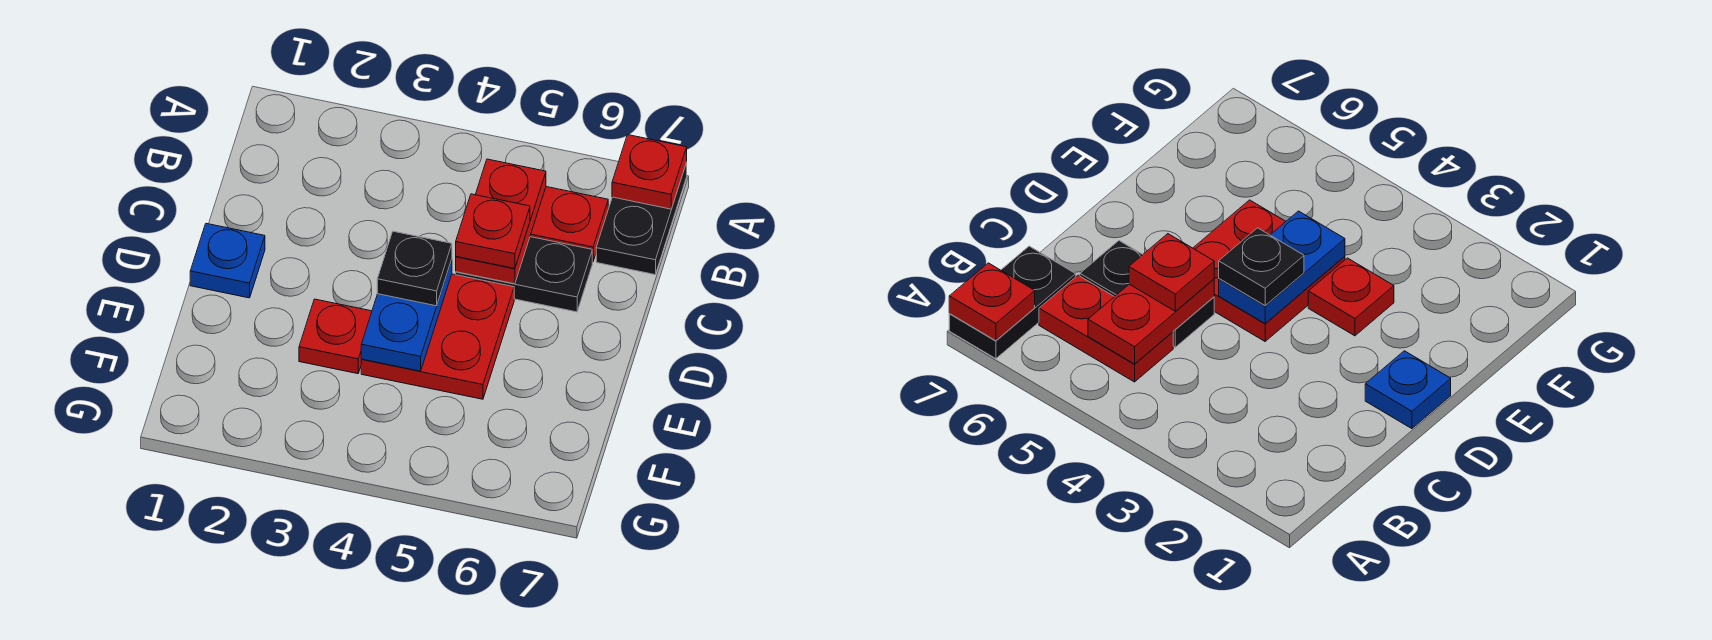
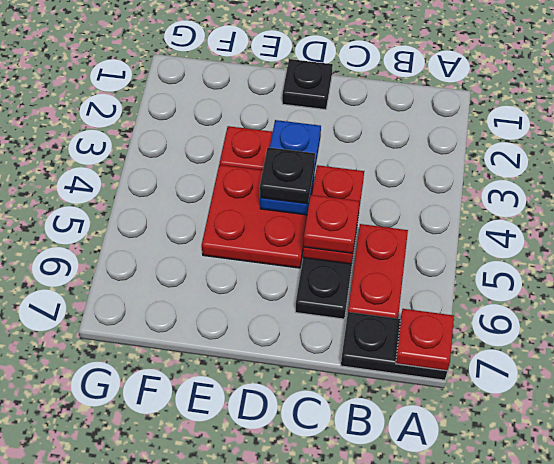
red 1x2 plate [456,159,546,284] -> red 1x2 plate turned to [303,165,364,264]
blue 1x1 plate [190,224,265,298] -> black 1x1 plate [282,59,333,110]
blue 1x2 plate [361,260,452,371] -> blue 1x2 plate turned to [260,120,321,215]

